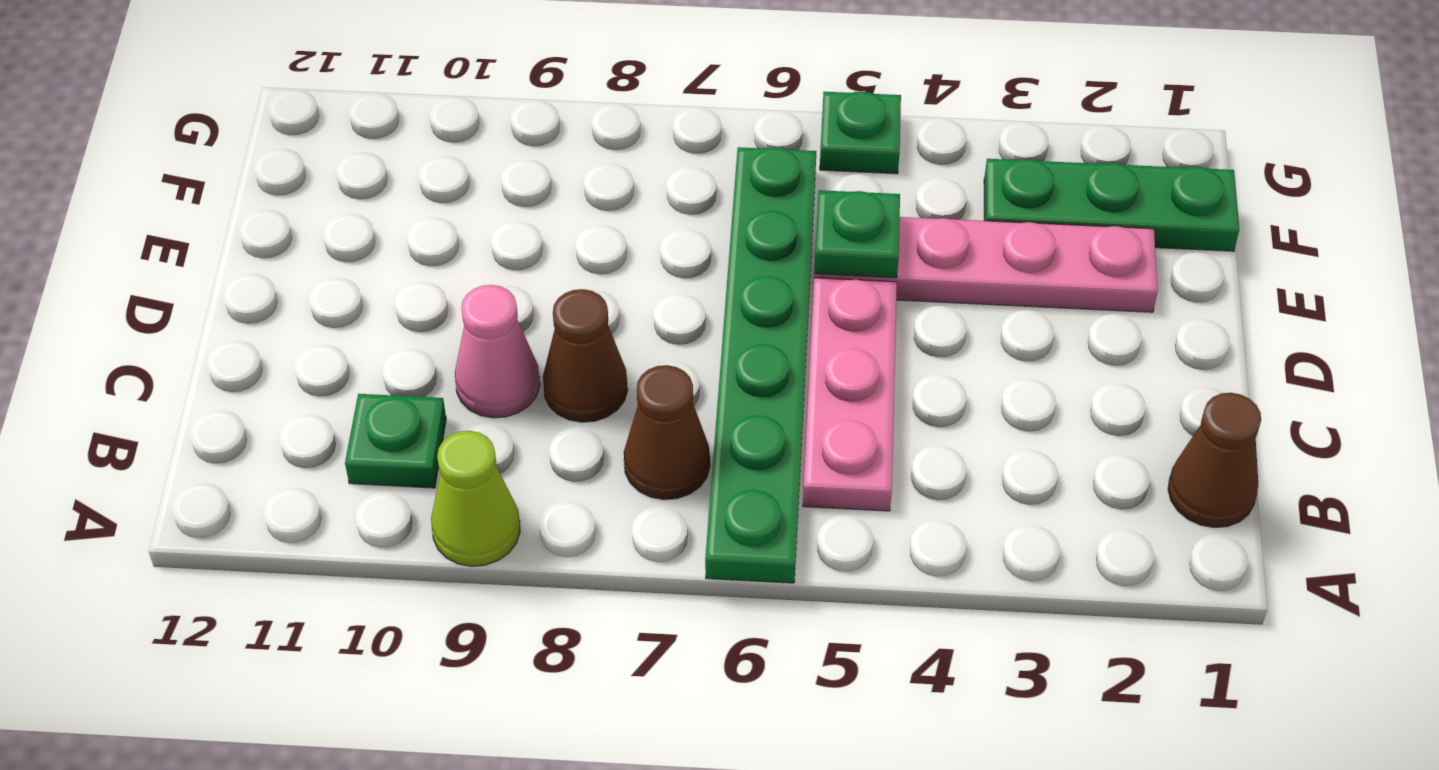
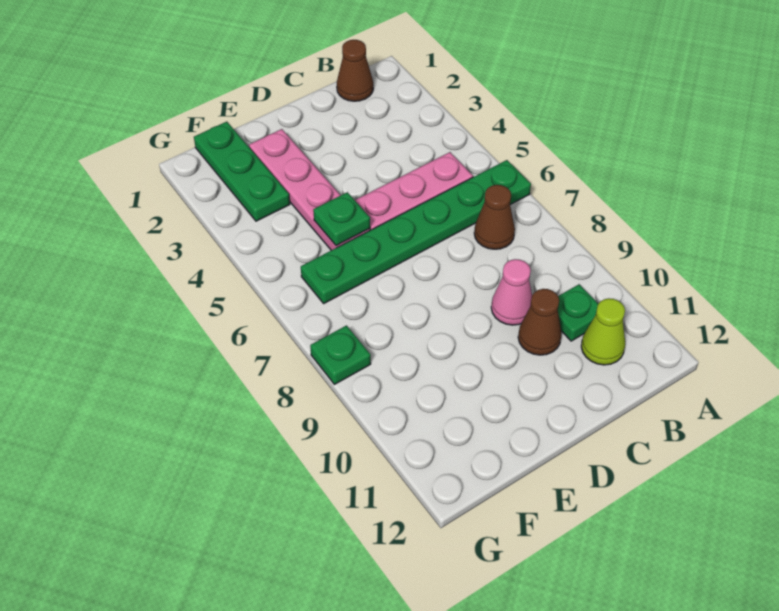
lime 1x1 cone [431,431,520,566] -> lime 1x1 cone moved to [581,298,625,365]
brown 1x1 cone [543,289,628,422] -> brown 1x1 cone moved to [518,289,562,355]
green 1x1 plate [820,91,901,174] -> green 1x1 plate moved to [310,326,371,384]

